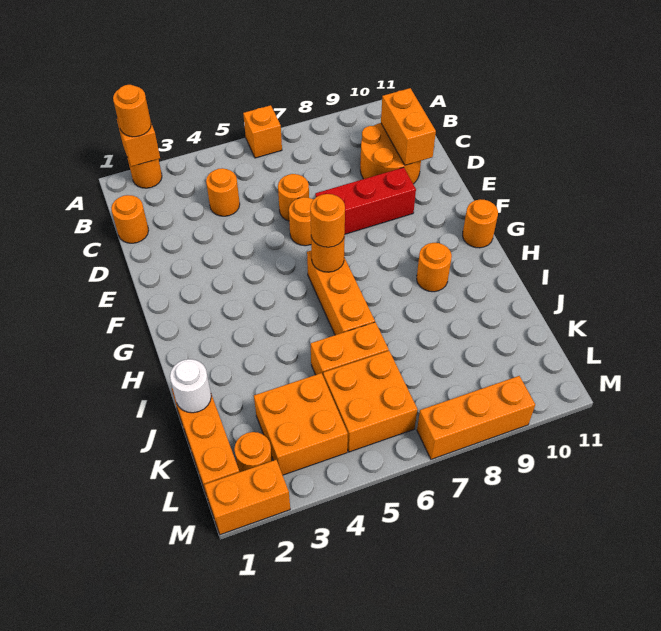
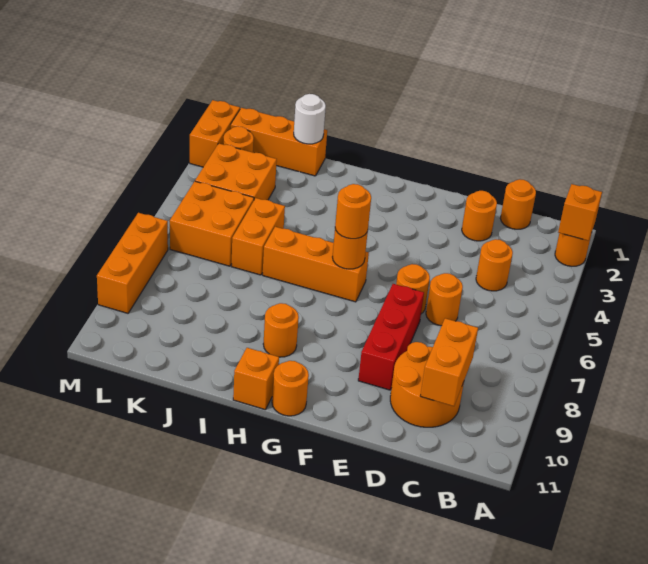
orange 1x1 round brick [113,85,151,137] -> orange 1x1 round brick moved to [462,191,497,241]
orange 1x1 brick [243,105,282,158] -> orange 1x1 brick moved to [233,348,279,410]
orange 1x2 brick [381,88,436,165] -> orange 1x2 brick turned to [420,318,478,406]

